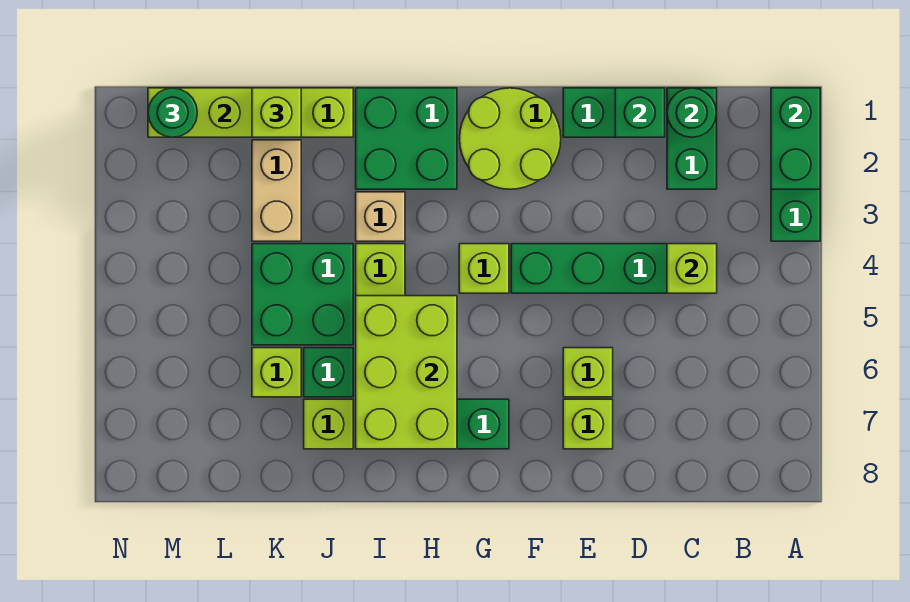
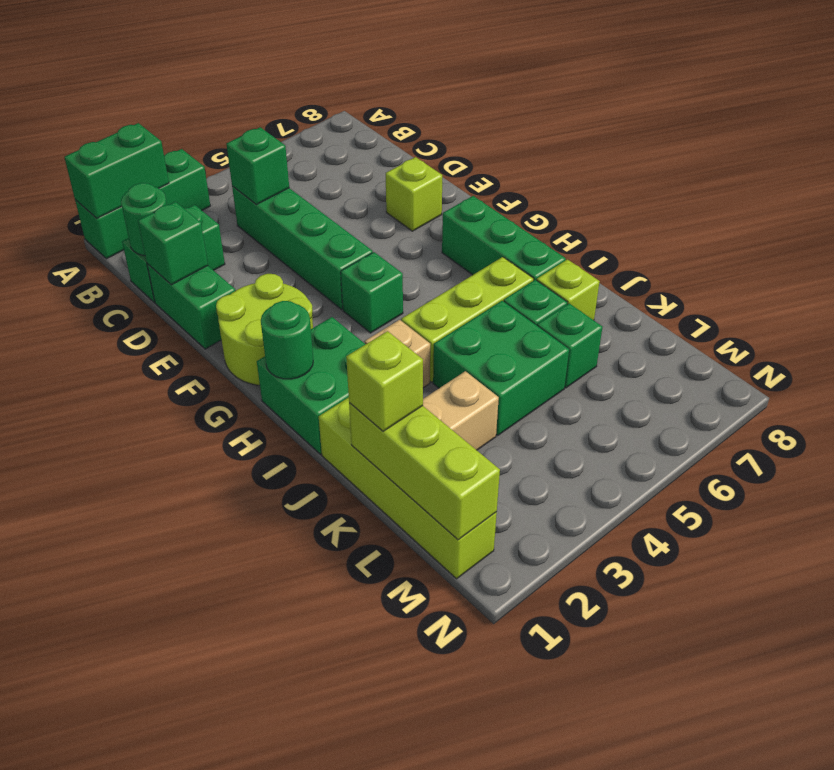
lime 1x1 brick [667,244,717,293] -> green 1x1 brick [226,127,289,205]
lime 1x1 brick [563,348,613,397] -> none
lime 1x1 brick [459,244,509,293] -> green 1x1 brick [341,252,403,333]
lime 2x3 brick [356,296,457,449] -> none
lime 1x1 brick [252,348,301,397] -> green 1x1 brick [537,303,602,388]
green 1x1 round brick [148,88,197,137] -> green 1x1 round brick moved to [261,301,313,379]

